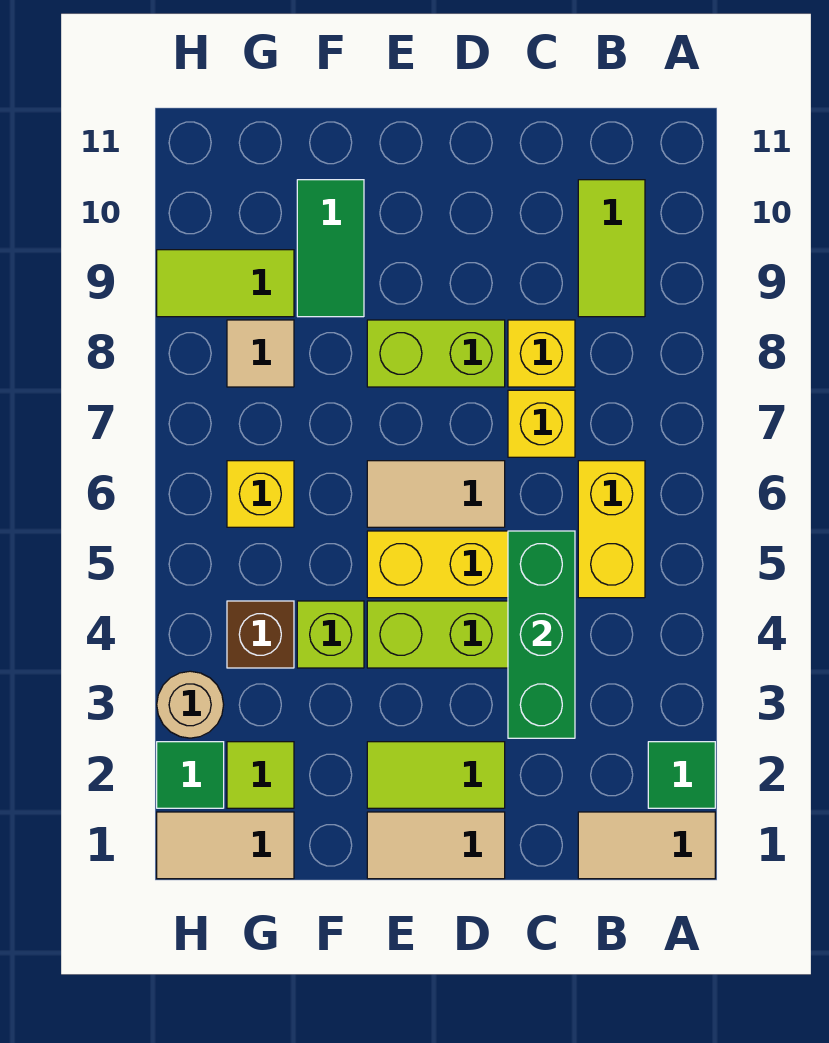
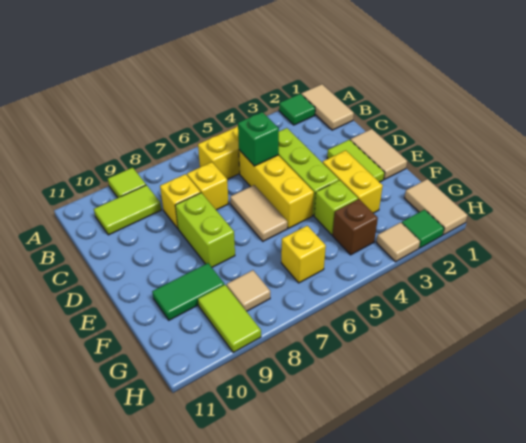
green 1x3 brick [508,531,575,738] -> green 1x1 brick [238,112,279,166]
none -> yellow 1x2 brick [323,150,383,213]
lime 1x1 tile [227,742,294,808] -> lime 1x1 tile moved to [108,168,146,198]
tan 1x1 round brick [157,671,224,738] -> tan 1x1 tile [376,222,420,262]

